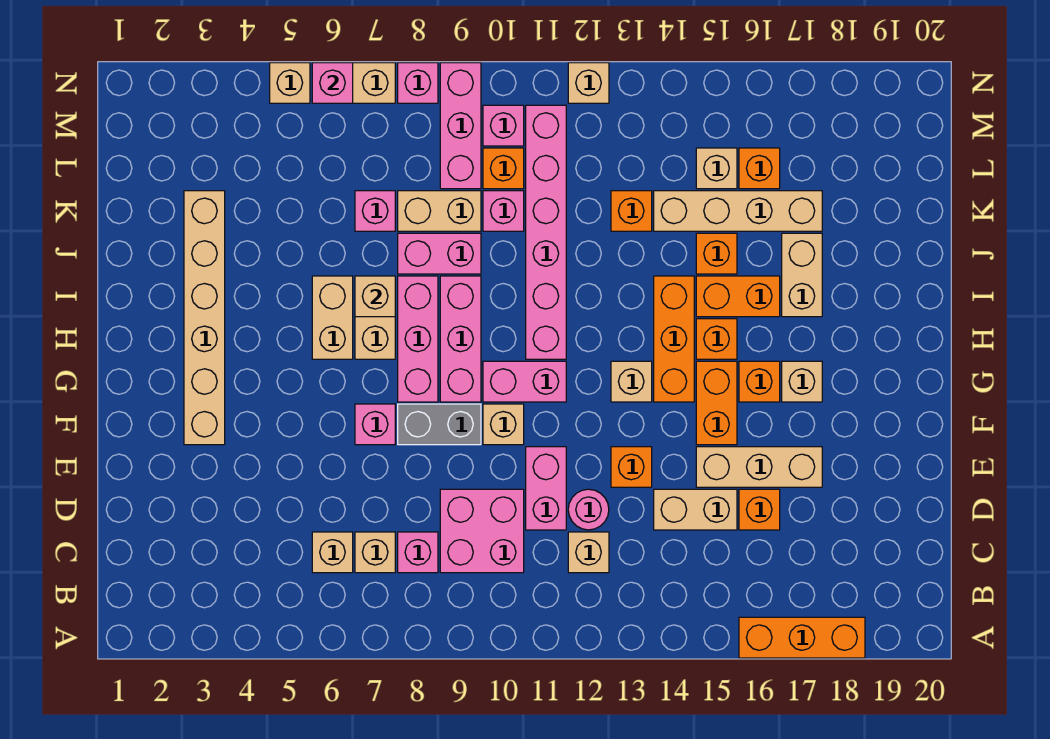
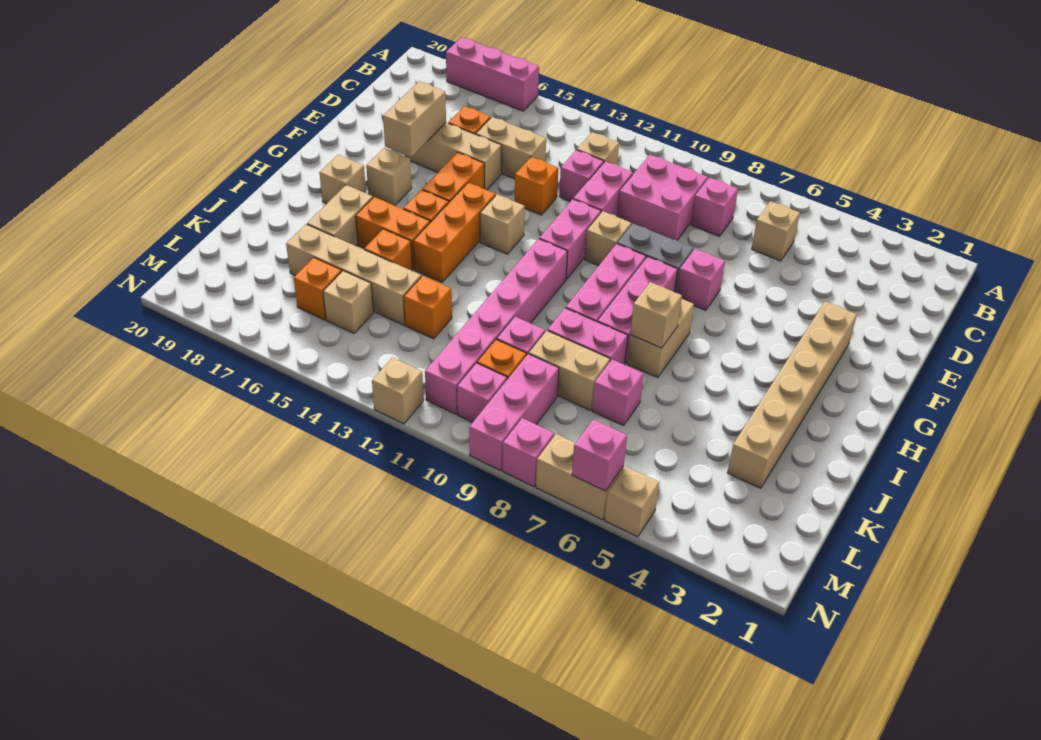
orange 1x3 brick [739,617,865,658] -> pink 1x3 brick [446,37,539,111]
tan 1x1 brick [355,532,395,573] -> tan 1x1 brick moved to [319,155,366,204]
pink 1x1 round brick [568,489,609,530] -> pink 1x1 brick [559,150,604,202]
pink 1x2 brick [483,361,566,402] -> pink 1x2 brick turned to [539,199,601,279]
orange 1x1 brick [739,361,780,402] -> none
tan 1x2 brick [312,276,353,359] -> tan 1x2 brick moved to [383,81,446,157]

